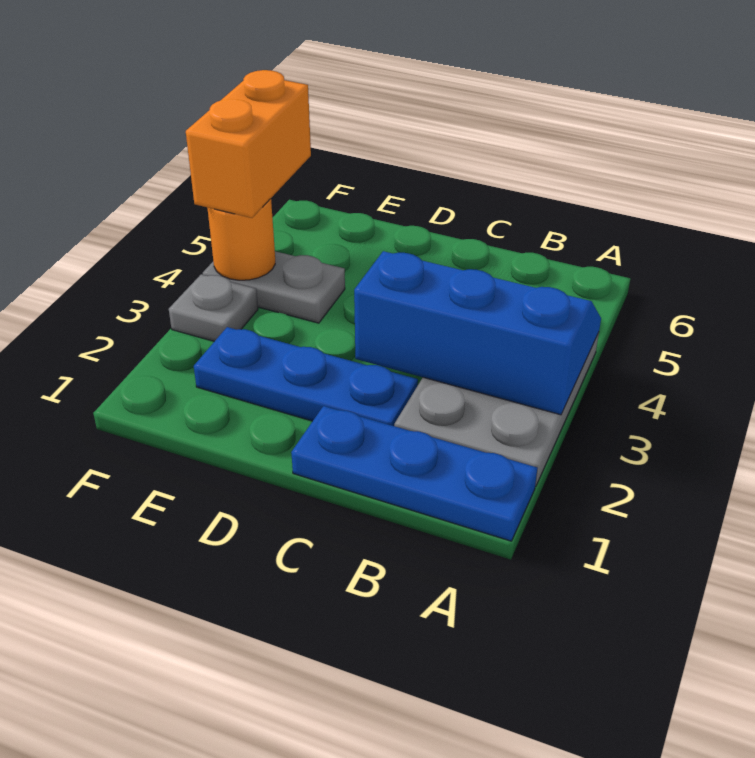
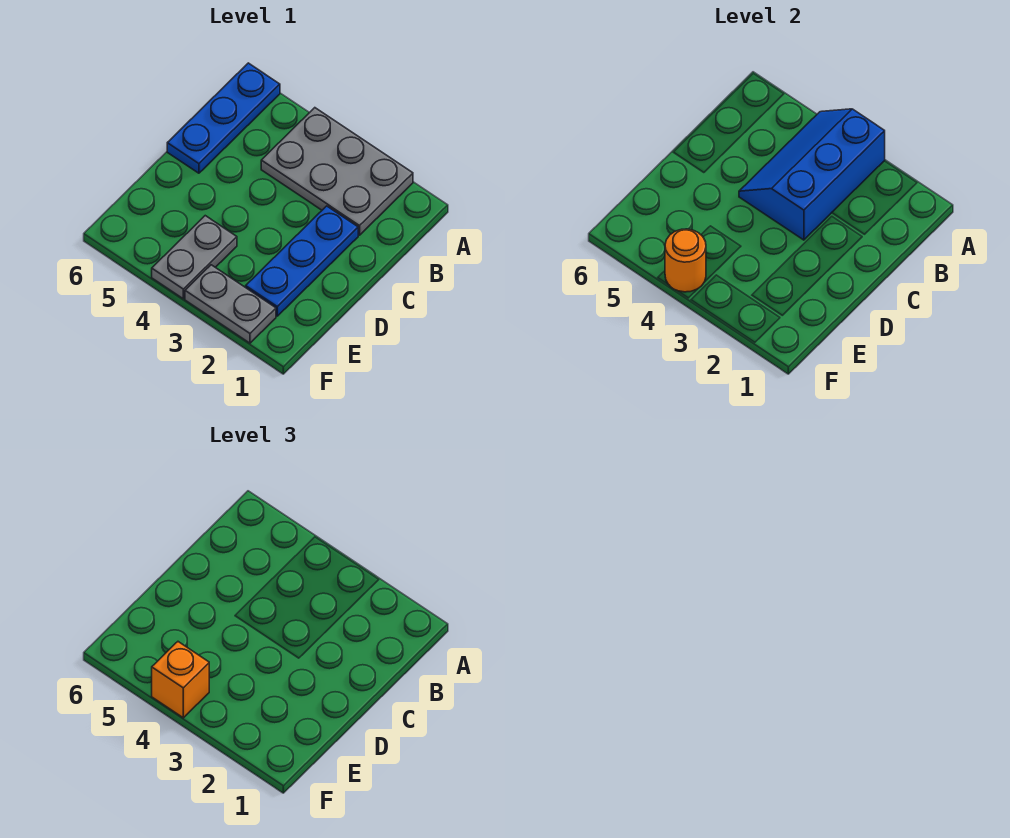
blue 1x3 plate [291,406,537,541] -> blue 1x3 plate moved to [167,63,280,173]
grey 1x1 plate [169,274,258,341] -> grey 1x2 plate [185,265,276,343]
orange 1x2 brick [186,70,311,218] -> orange 1x1 brick [152,642,209,718]

